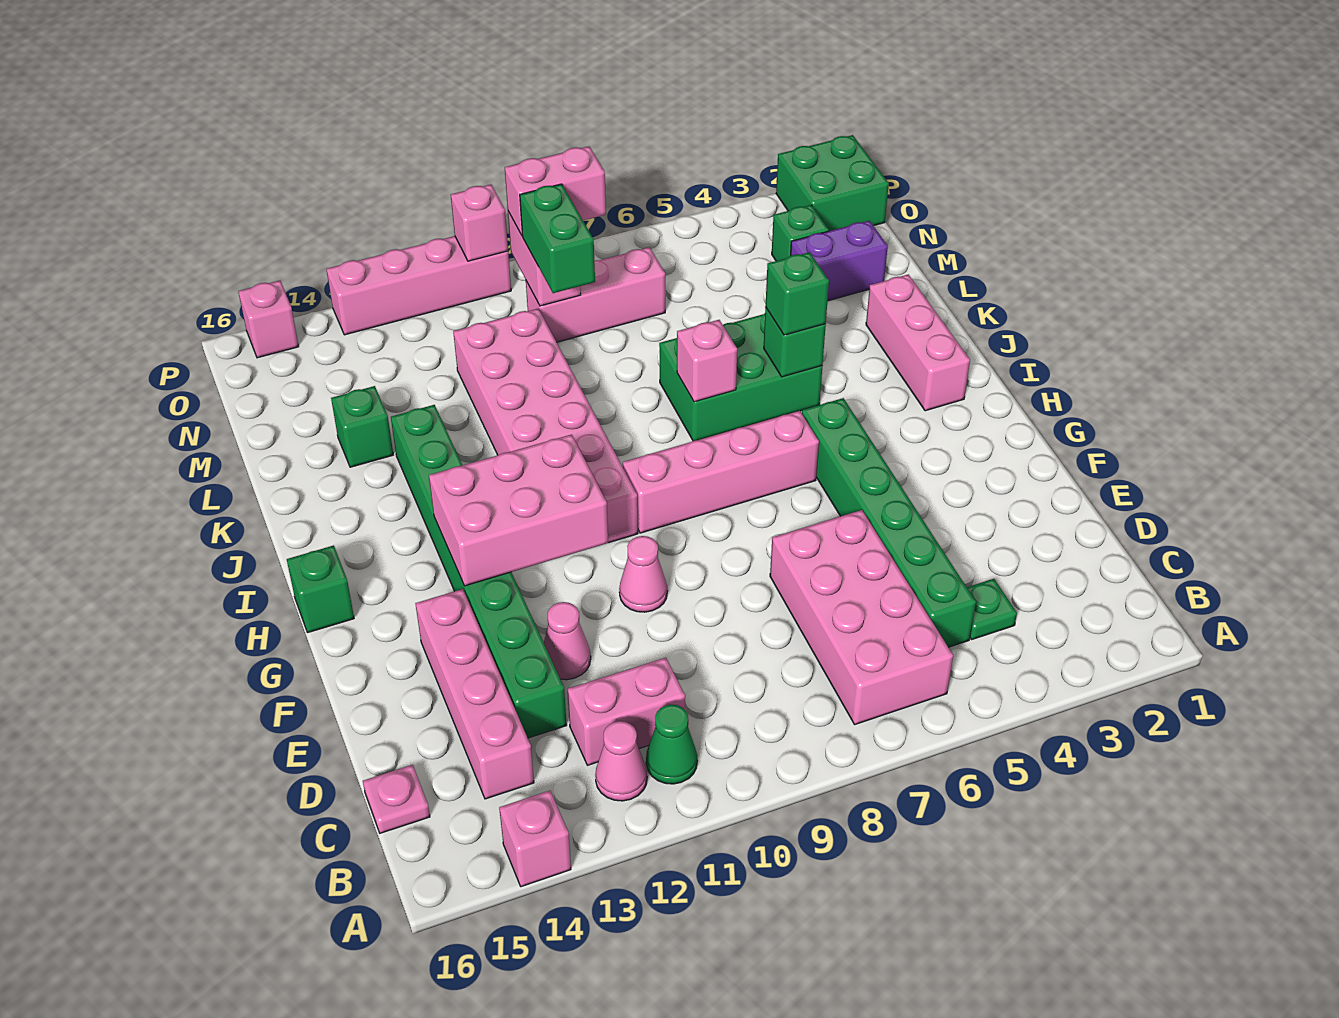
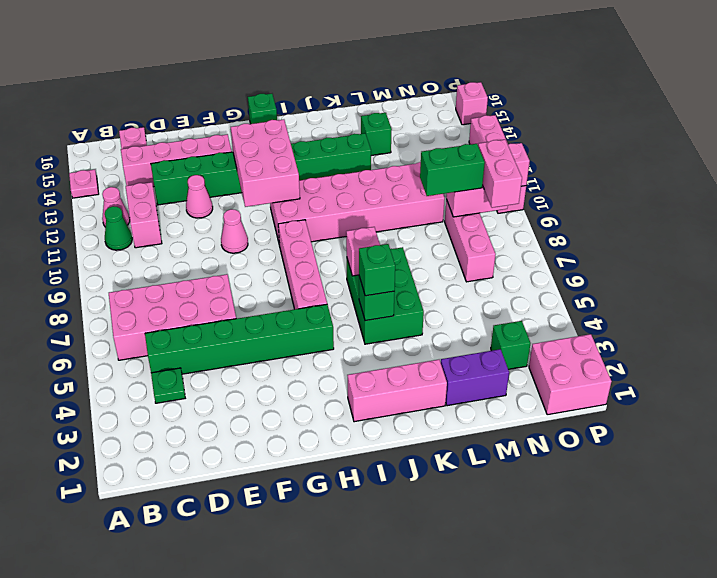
pink 1x1 brick [499,791,571,887] -> pink 1x1 plate [69,170,99,198]
purple 1x2 brick [791,221,888,301] -> purple 1x2 brick turned to [441,349,509,406]
green 2x2 brick [776,135,889,231] -> pink 2x2 brick [529,334,612,415]

